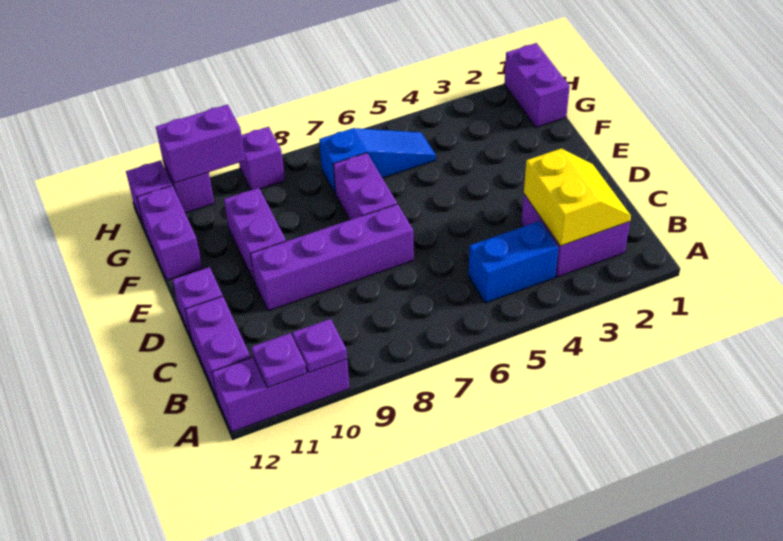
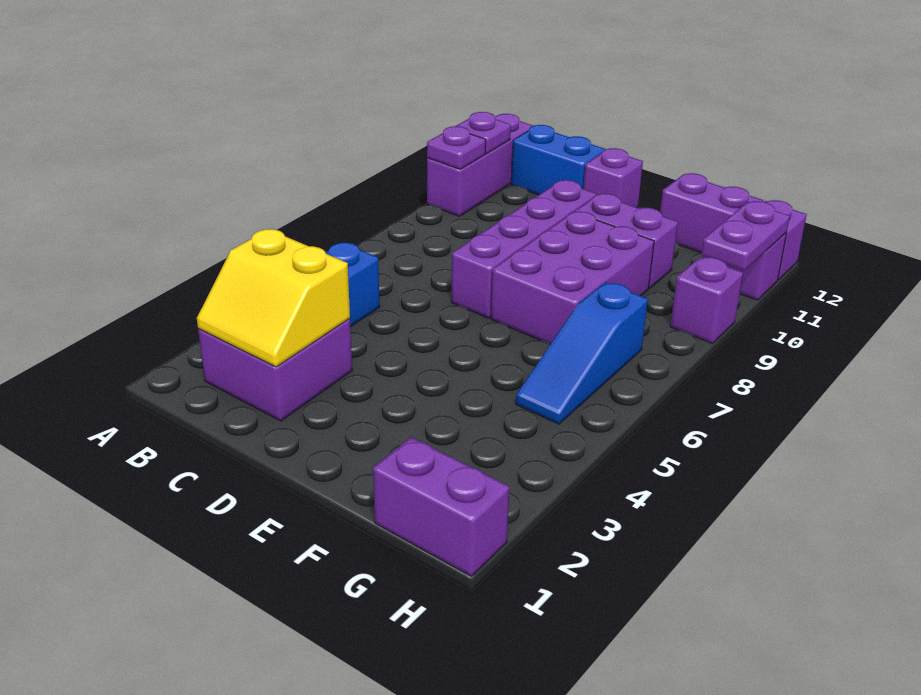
purple 1x2 brick [185,296,251,399] -> blue 1x2 brick [511,125,605,195]
purple 1x2 brick [333,153,397,220] -> purple 2x3 brick [491,212,654,344]
purple 1x2 brick [156,104,245,183] -> purple 1x2 plate [701,201,790,271]

